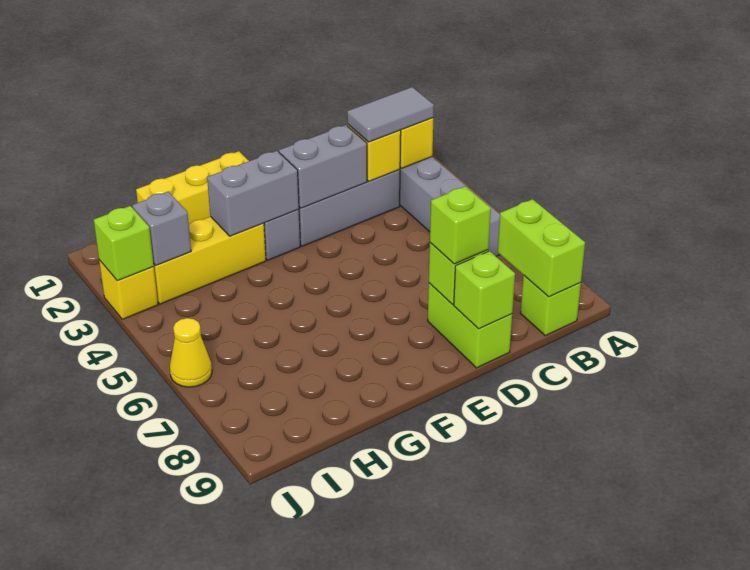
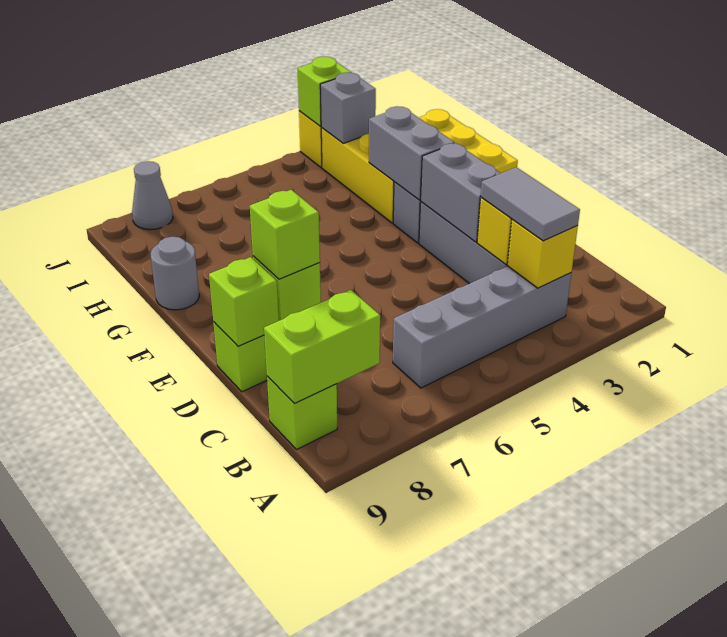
none -> grey 1x1 round brick [151,237,199,310]
yellow 1x1 cone [170,318,212,387] -> none
none -> grey 1x1 cone [132,161,173,230]

